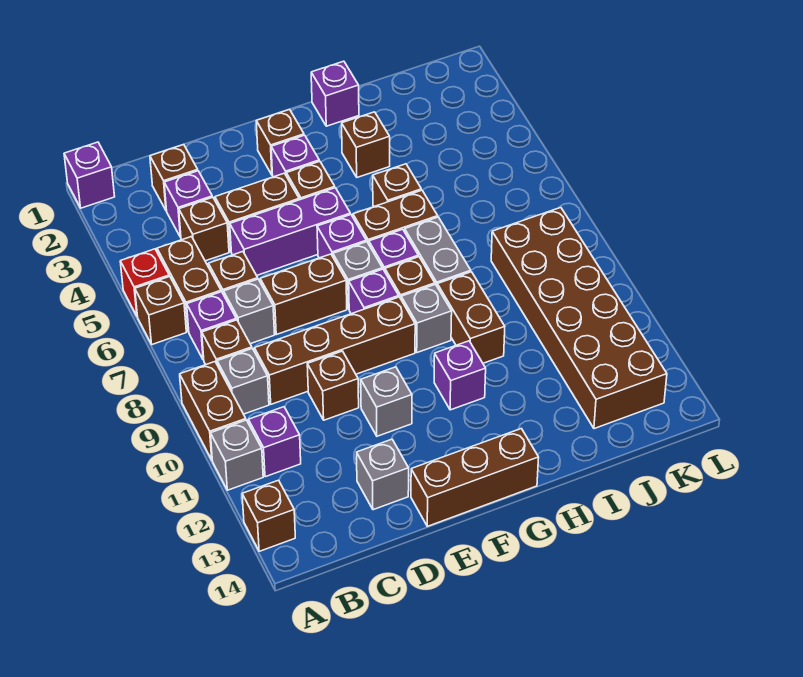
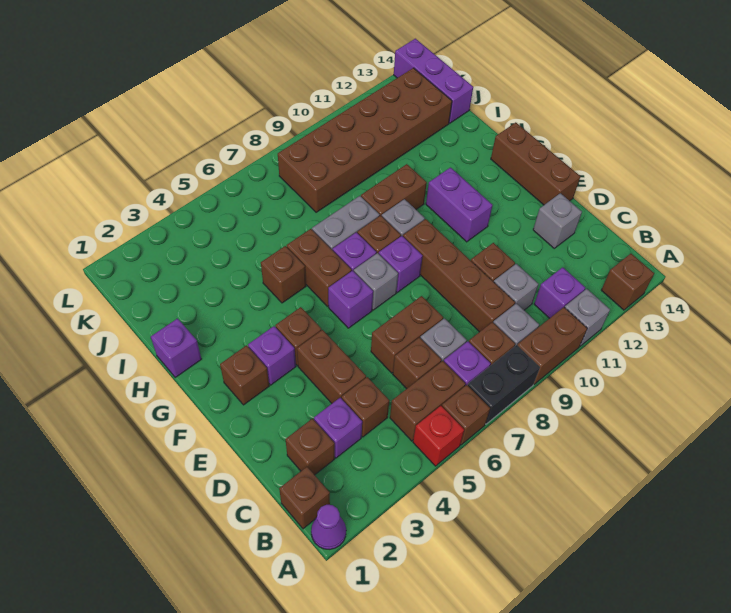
purple 1x1 brick [64,142,115,208] -> purple 1x1 cone [311,505,346,549]
none -> black 1x2 brick [468,345,540,424]
purple 1x3 brick [230,188,350,276] -> purple 1x3 brick moved to [394,39,473,123]
brown 1x2 brick [260,254,347,335] -> brown 1x2 brick turned to [371,296,443,373]
grey 1x1 brick [361,367,412,436] -> grey 1x1 brick moved to [494,264,539,310]
purple 1x1 brick [434,341,486,410] -> purple 1x2 brick [426,168,493,242]
brown 1x1 brick [342,112,390,177] -> brown 1x1 brick moved to [279,467,330,529]

